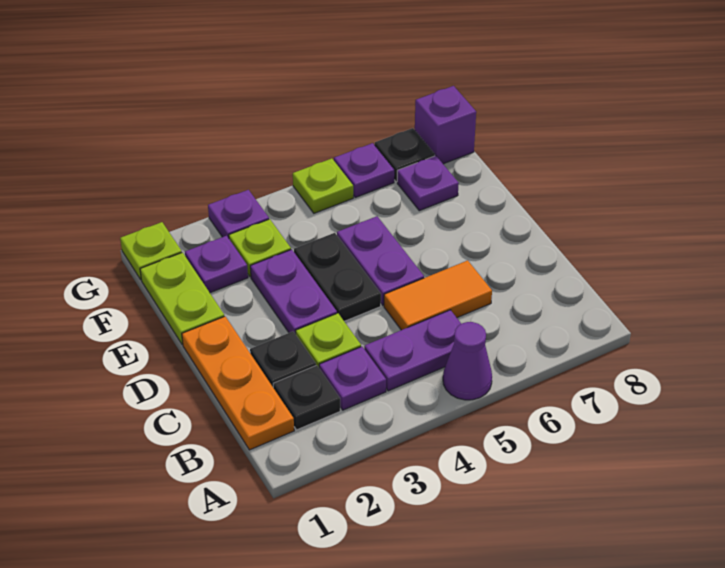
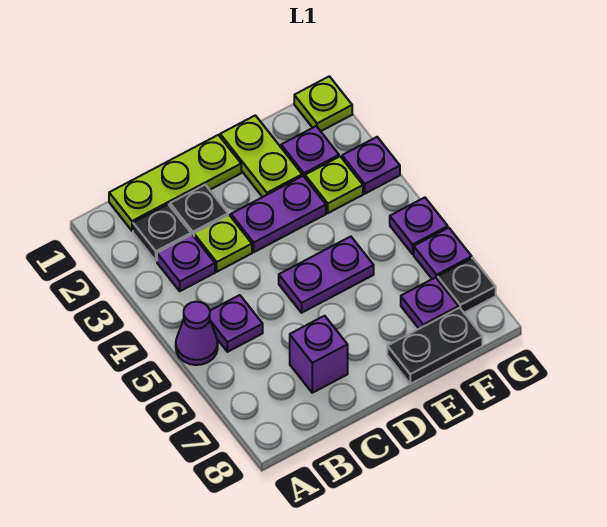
orange 1x3 plate [182,316,294,450] -> lime 1x3 plate [109,135,241,231]
purple 1x2 plate [364,310,461,391] -> purple 1x1 plate [210,295,263,352]
orange 1x2 tile [384,260,492,330] -> none
black 1x2 plate [294,233,381,321] -> black 1x2 plate moved to [387,308,482,384]
lime 1x2 plate [140,253,224,345] -> lime 1x2 plate turned to [220,115,302,197]
lime 1x1 plate [293,158,353,213] -> purple 1x1 plate [390,198,448,254]
purple 1x1 brick [415,86,476,164] -> purple 1x1 brick moved to [290,316,348,393]

